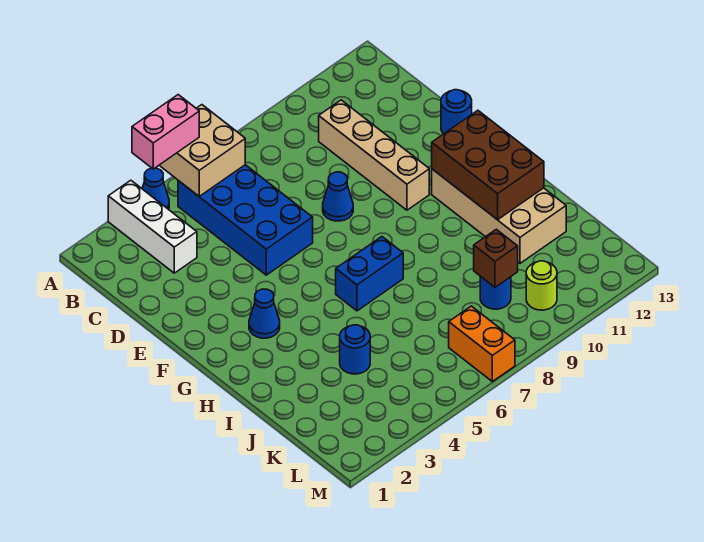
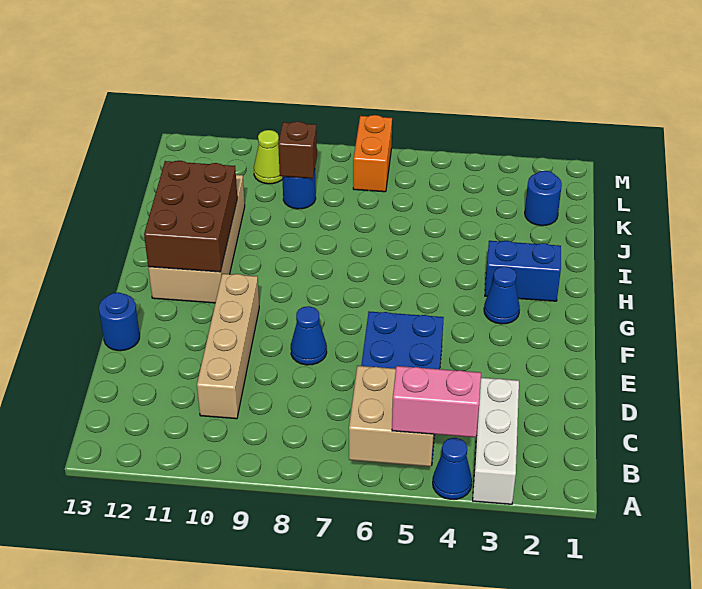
blue 1x2 brick [336,237,403,311] -> blue 1x2 brick moved to [485,241,561,301]
blue 1x1 round brick [340,325,370,374] -> blue 1x1 round brick moved to [525,171,562,226]
lime 1x1 round brick [526,261,557,310] -> lime 1x1 cone [254,130,282,184]

